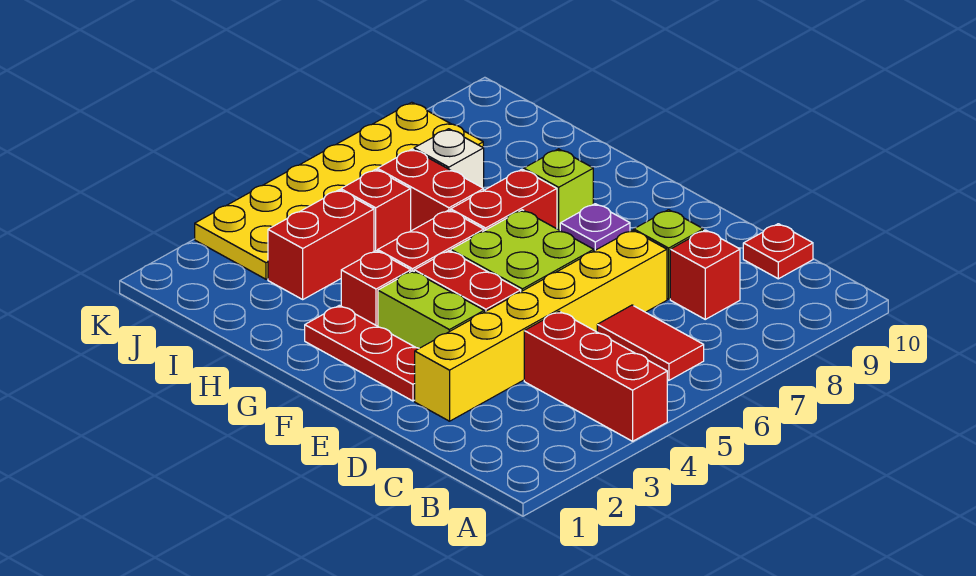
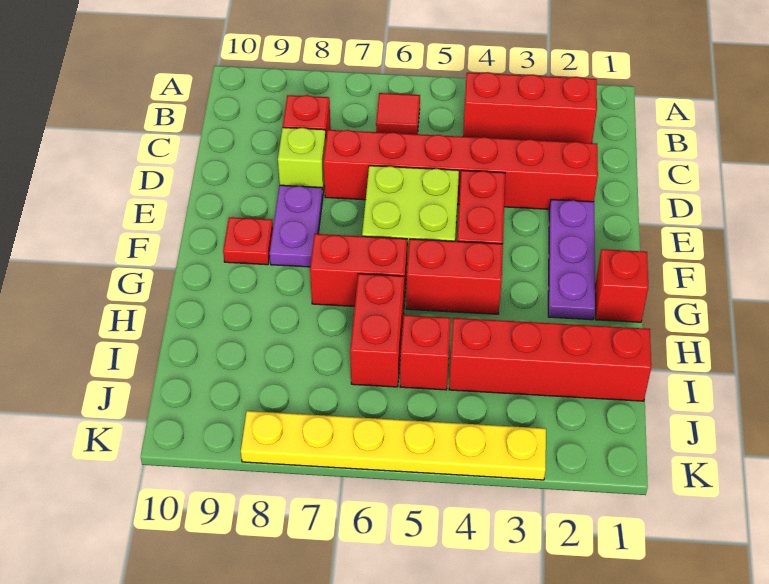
red 1x3 brick [524,311,667,441] -> red 1x3 brick turned to [463,72,597,143]
red 1x2 tile [597,305,704,380] -> red 1x1 tile [376,93,420,134]
red 1x1 plate [743,224,813,279] -> red 1x1 plate moved to [223,217,273,265]
yellow 1x6 brick [415,230,667,421] -> red 1x6 brick [324,130,598,209]
red 1x3 plate [305,305,419,401] -> purple 1x3 plate [548,200,595,320]
lime 1x2 brick [378,271,484,348] -> none
purple 1x1 plate [560,204,630,251] -> purple 1x2 plate [269,185,323,267]
red 1x1 brick [341,251,411,326] -> red 1x1 brick moved to [595,249,648,322]
lime 1x1 brick [524,149,593,230] -> none
red 1x2 brick [268,190,374,299] -> red 1x4 brick [449,318,651,401]
white 1x1 brick [414,129,484,188] -> none
yellow 2x6 plate [195,102,483,279] -> yellow 1x6 plate [241,411,546,480]

